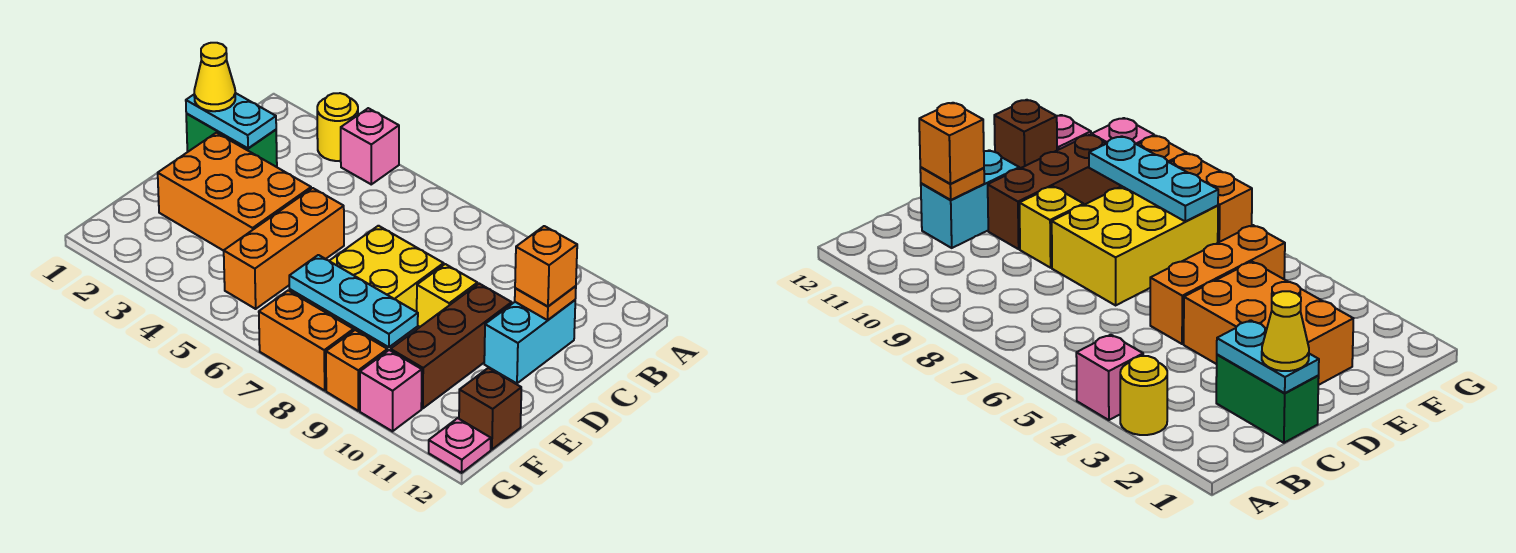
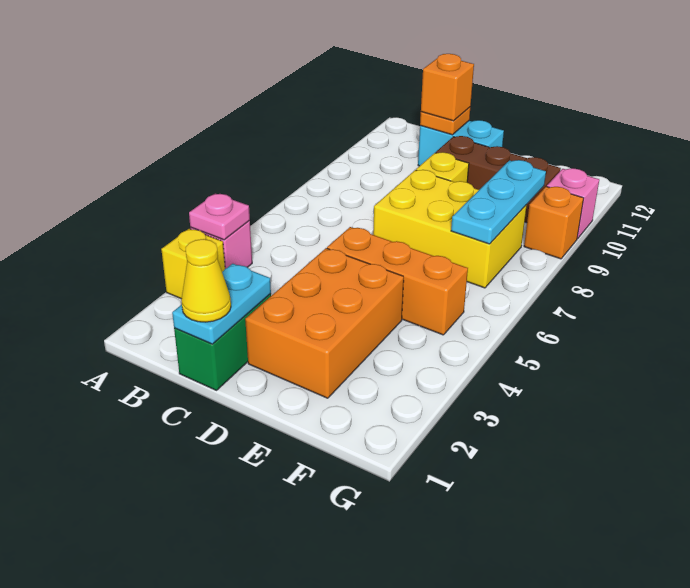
yellow 1x1 round brick [317,93,358,161] -> yellow 1x1 brick [161,229,225,299]
brown 1x1 brick [459,368,521,450] -> none
orange 1x2 brick [259,291,353,390] -> none
pink 1x1 plate [429,418,491,473] -> pink 1x1 plate moved to [189,194,250,240]

